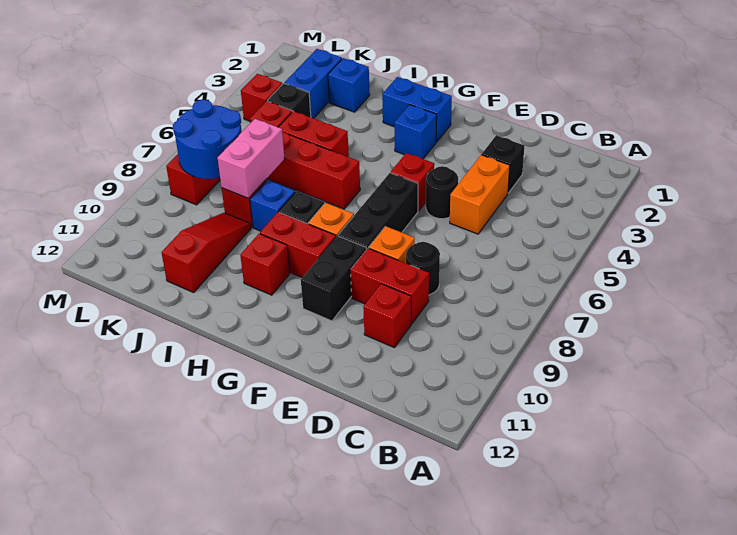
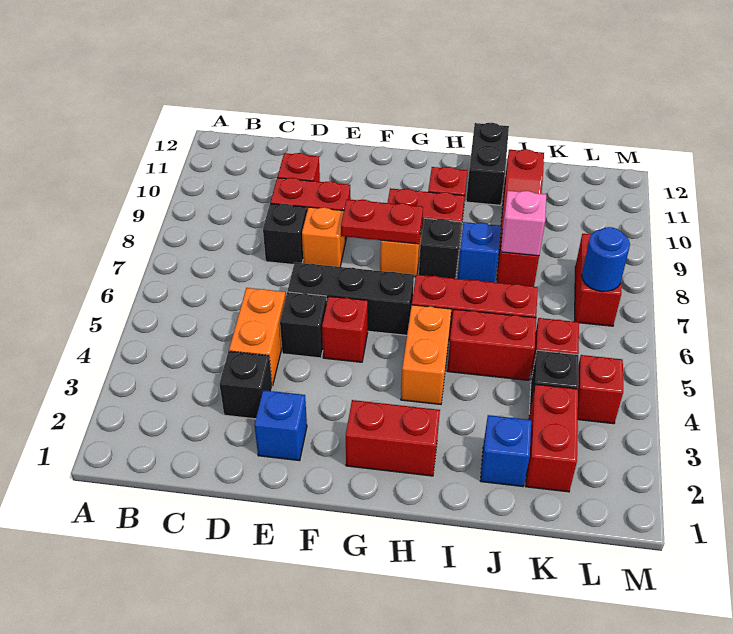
black 1x1 round brick [406,242,440,295] -> black 1x1 brick [263,203,307,265]
black 1x1 round brick [426,166,458,219] -> black 1x1 brick [280,292,327,358]
black 1x3 brick [338,173,418,250] -> black 1x3 brick turned to [288,262,414,335]
none -> red 1x2 plate [341,199,423,244]
black 1x2 brick [301,236,366,321] -> black 1x2 brick moved to [466,123,509,205]
blue 1x2 brick [382,77,452,142] -> red 1x2 brick [346,400,440,476]
blue 1x1 brick [394,105,437,159] -> blue 1x1 brick moved to [254,390,307,461]
none -> orange 1x2 brick [401,305,451,404]
pink 1x2 brick [218,119,285,198] -> pink 1x1 brick [501,191,546,256]
blue 1x2 brick [284,49,342,118] -> red 1x2 brick [526,384,578,492]
blue 2x2 round brick [173,100,242,179] -> blue 1x1 round brick [582,227,630,292]

